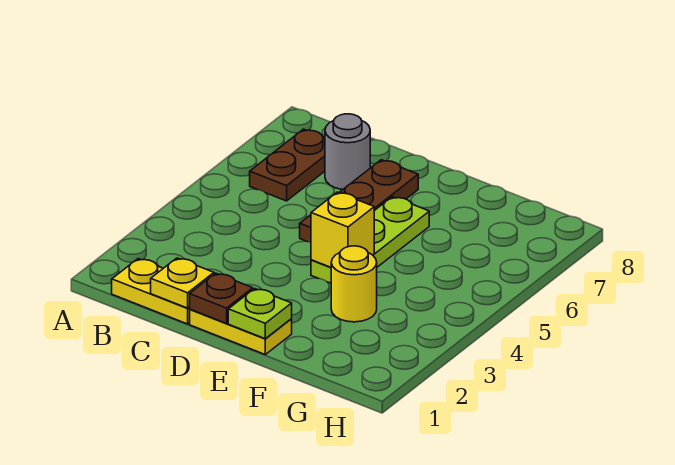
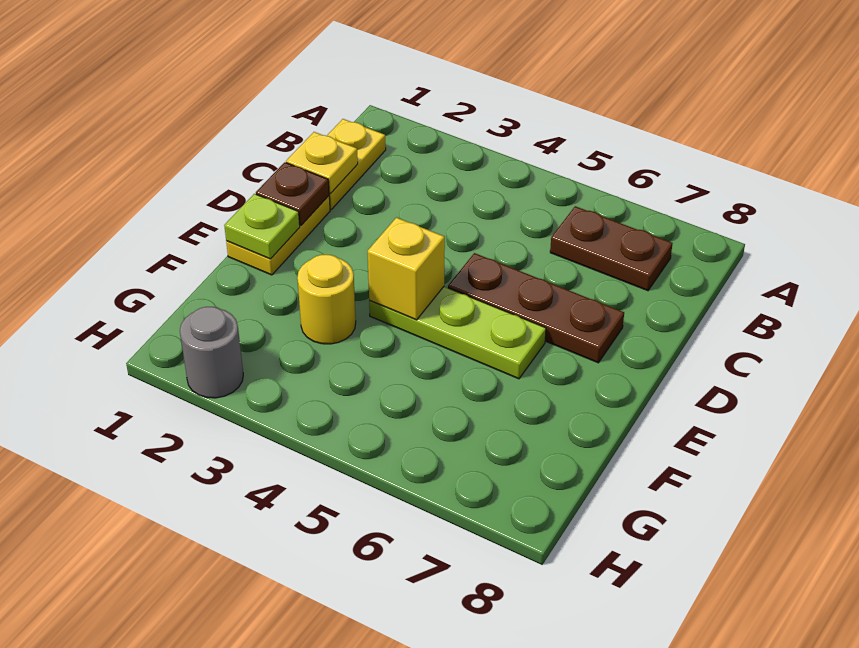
grey 1x1 round brick [325,114,370,189] -> grey 1x1 round brick moved to [180,307,243,398]

